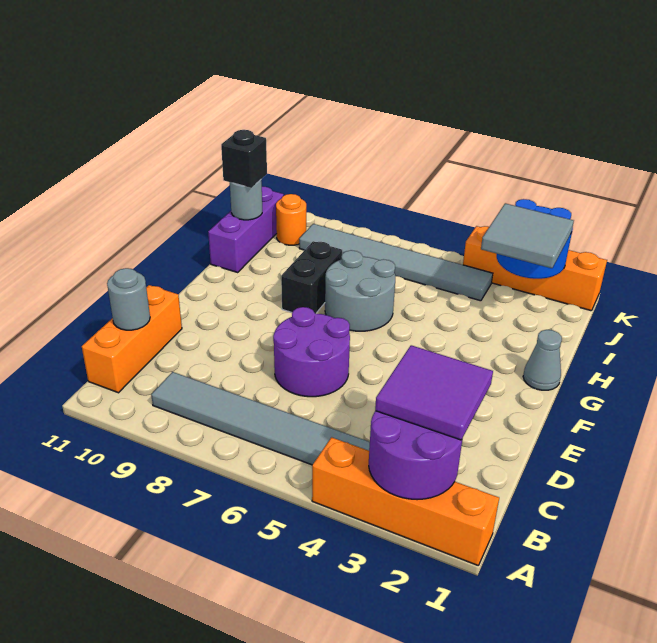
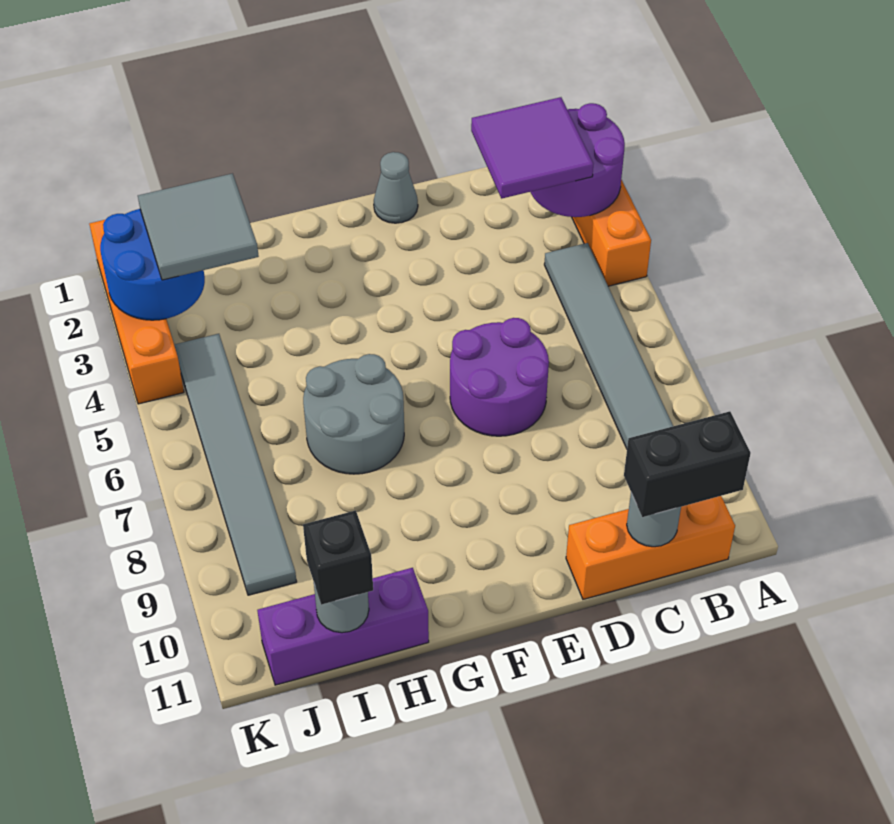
grey 1x1 cone [523,330,562,390] -> grey 1x1 cone moved to [374,152,418,223]
black 1x2 brick [281,241,342,313] -> black 1x2 brick moved to [624,411,751,517]
orange 1x1 round brick [276,194,306,245] -> none

